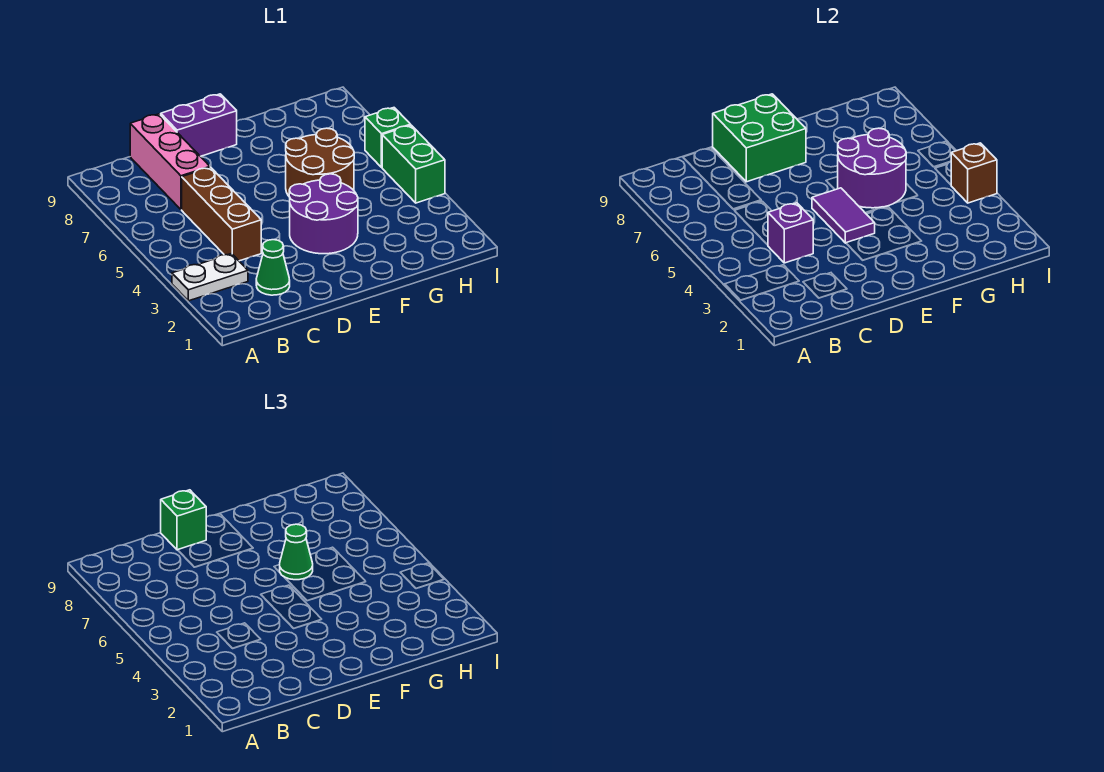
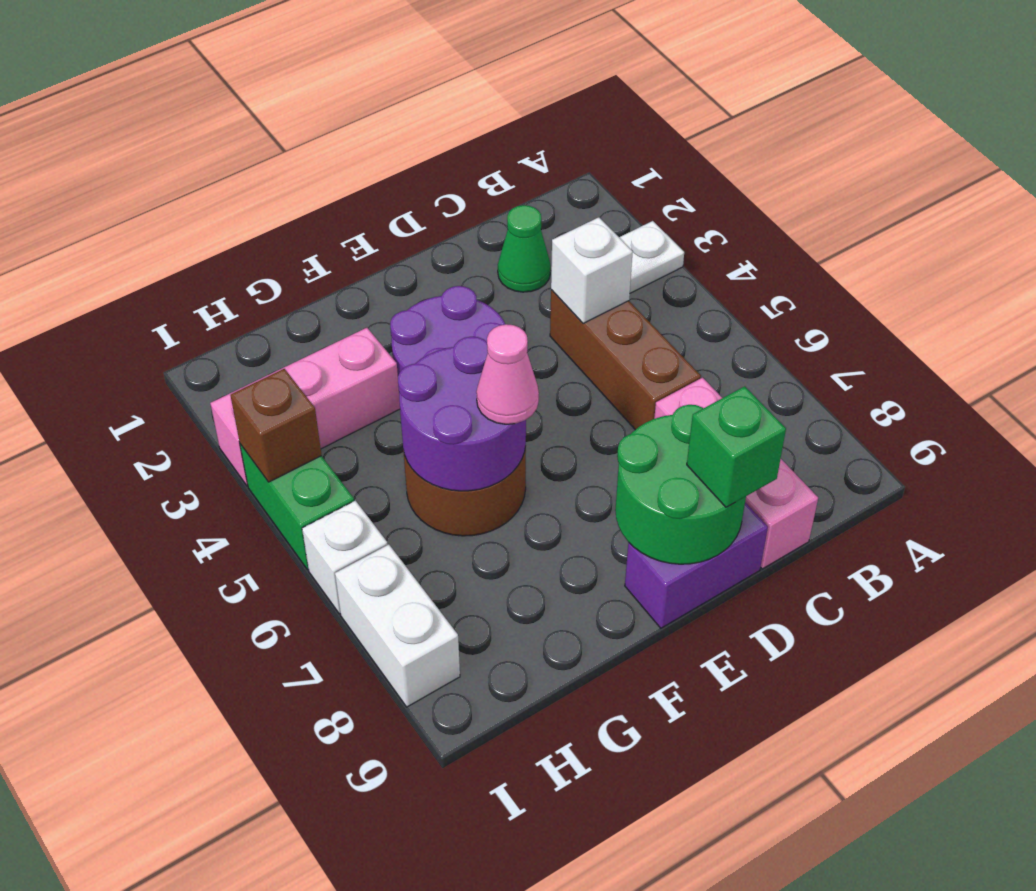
purple 1x1 brick [768,203,813,263] -> white 1x1 brick [551,217,633,324]
green 2x2 brick [713,94,806,182] -> green 2x2 round brick [615,405,746,564]
purple 1x2 tile [812,188,875,243] -> none
green 1x1 cone [280,524,313,580] -> pink 1x1 cone [476,324,539,424]
none -> pink 1x3 brick [210,328,400,486]
green 1x1 brick [365,108,411,167] -> white 1x1 brick [302,501,388,614]
none -> white 1x2 brick [335,544,460,707]

